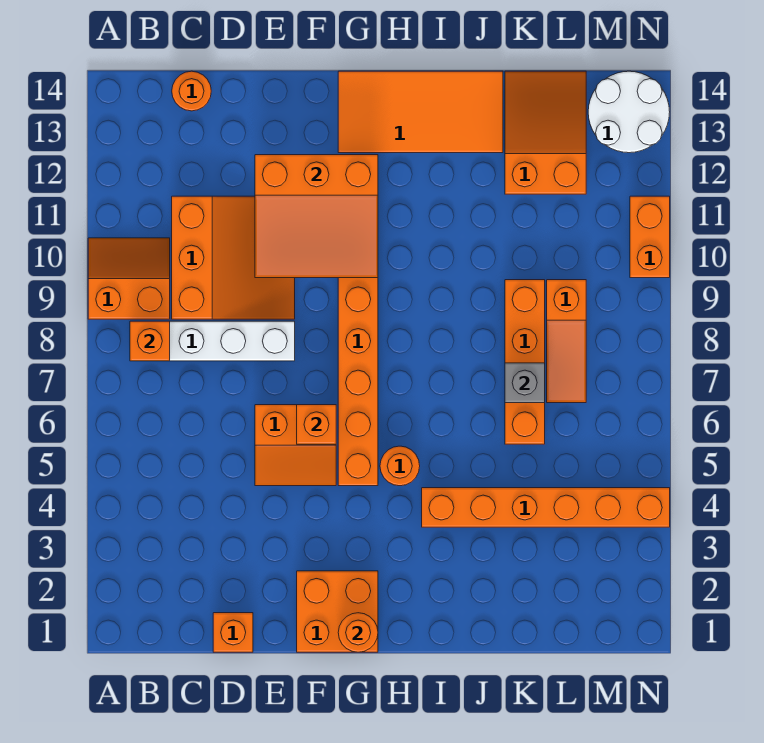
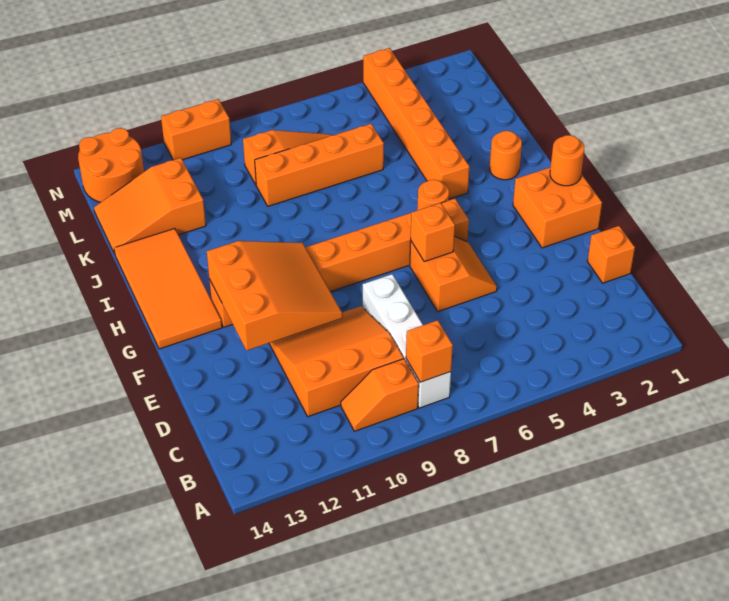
orange 2x2 slope [88,238,170,319] -> orange 1x2 slope [341,359,419,431]
orange 1x1 round brick [172,71,211,111] -> orange 1x1 round brick moved to [490,131,522,180]
grey 1x1 brick [505,363,545,403] -> none
white 2x2 round brick [588,71,670,153] -> orange 2x2 round brick [78,128,144,202]

